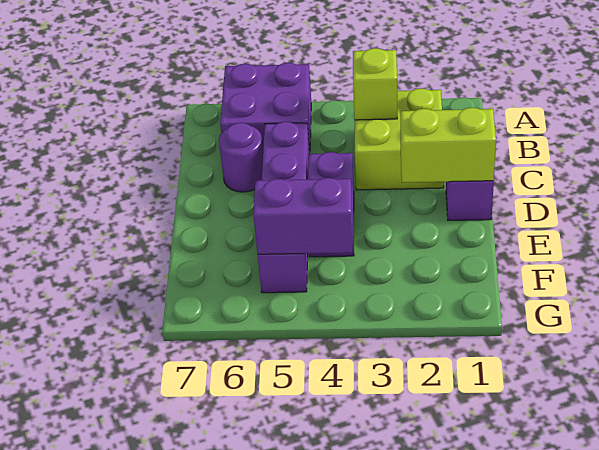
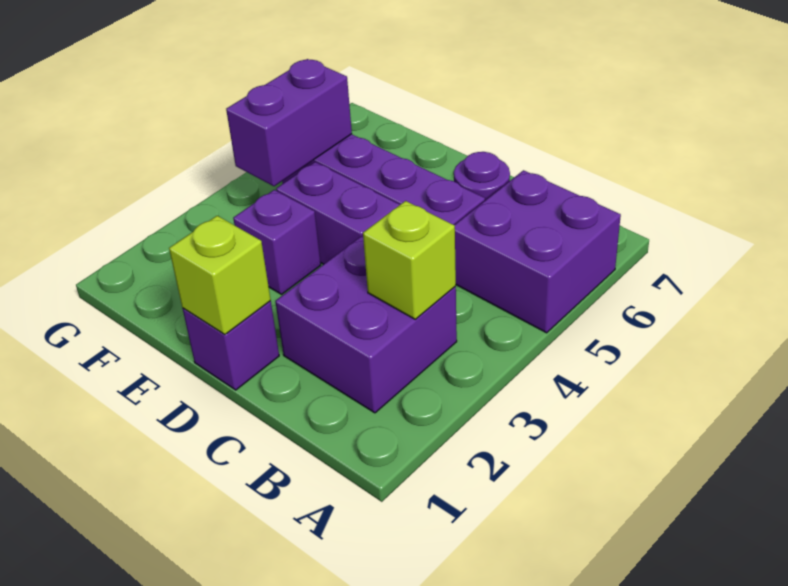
lime 2x2 brick [355,88,444,190] -> purple 2x2 brick [275,236,457,413]
lime 1x2 brick [400,108,496,183] -> lime 1x1 brick [169,216,271,335]
none -> purple 1x1 brick [233,190,321,294]

